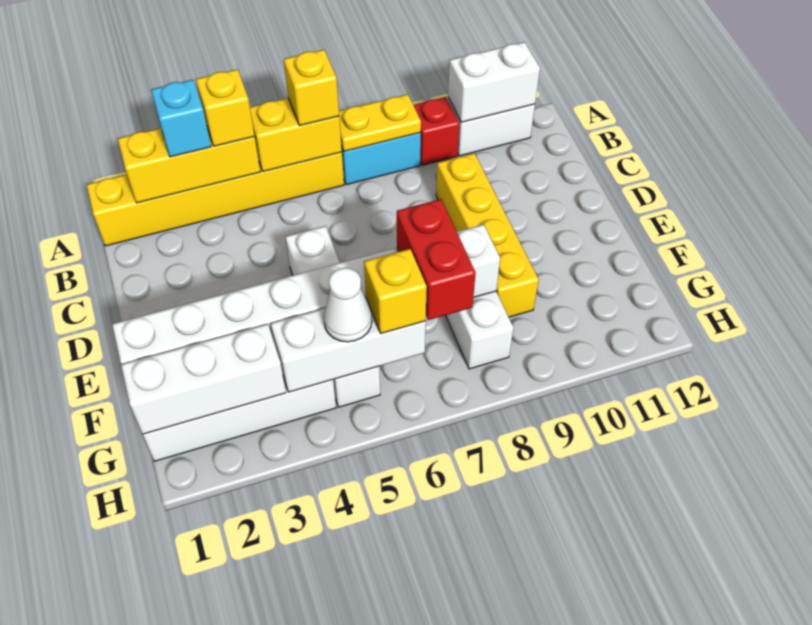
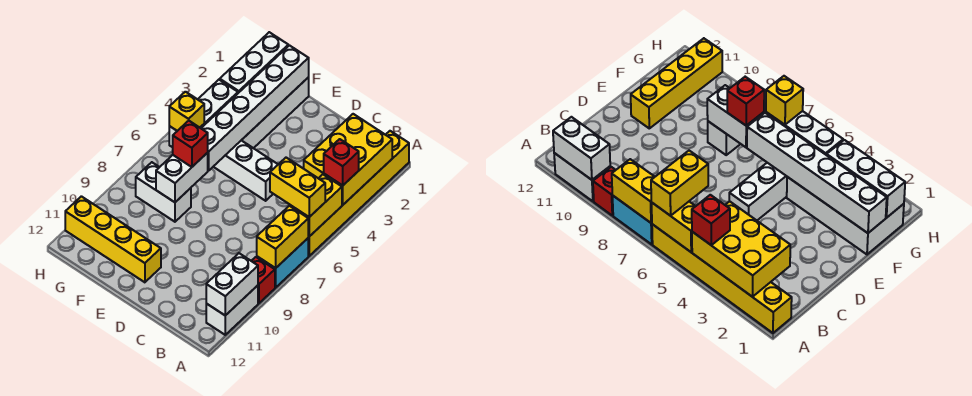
yellow 1x3 brick [118,128,260,203] -> yellow 2x3 brick [304,114,392,205]
cyan 1x1 brick [151,80,211,157] -> none
yellow 1x1 brick [196,69,255,146] -> red 1x1 brick [324,139,359,186]
yellow 1x1 brick [284,50,339,126] -> yellow 1x2 brick [270,158,325,217]
yellow 1x2 plate [339,94,421,151] -> yellow 1x2 brick [257,206,308,268]
yellow 1x4 brick [436,153,539,317] -> yellow 1x4 brick moved to [65,196,161,282]
red 1x2 brick [397,199,476,320] -> red 1x1 brick [173,121,208,167]
white 1x1 cone [324,268,372,342] -> none

